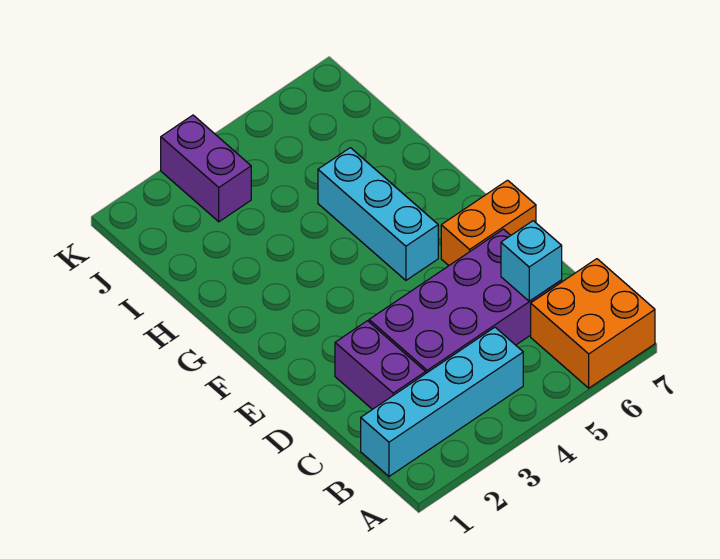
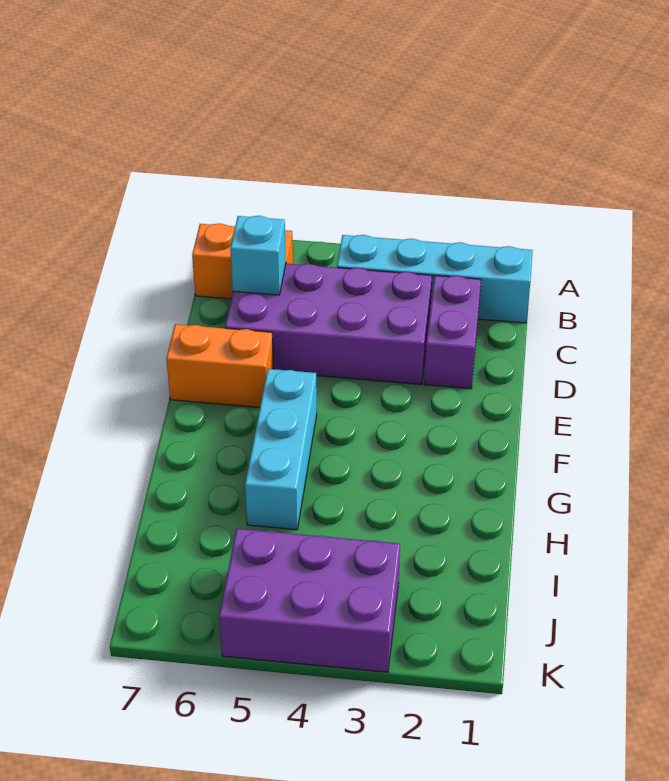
orange 2x2 brick [531,259,655,388] -> orange 1x2 brick [192,223,293,299]
purple 1x2 brick [161,115,251,222] -> purple 2x3 brick [219,529,400,672]

